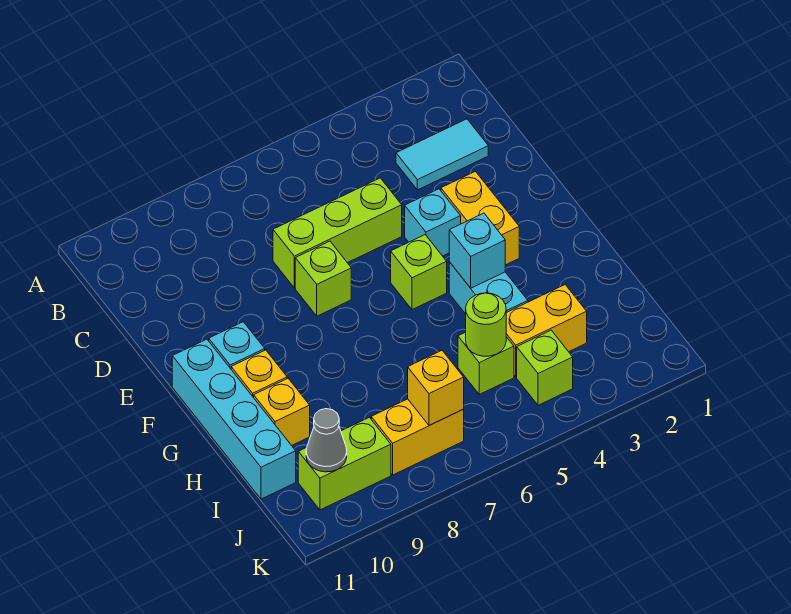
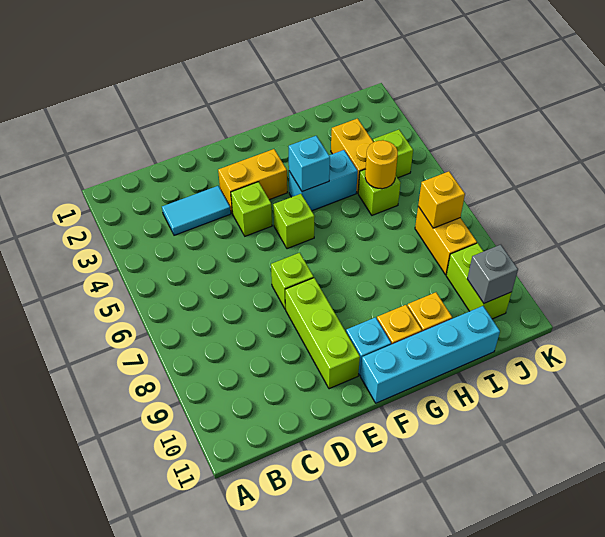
cyan 1x2 tile [396,119,488,190] -> cyan 1x2 tile turned to [162,186,231,235]
lime 1x3 brick [273,178,402,288] -> lime 1x3 brick moved to [285,278,360,389]
cyan 1x1 brick [405,189,461,256] -> lime 1x1 brick [231,182,272,236]
lime 1x1 round brick [466,293,506,356] -> yellow 1x1 round brick [365,140,398,189]
grey 1x1 cone [306,409,347,472] -> grey 1x1 brick [467,245,518,303]

